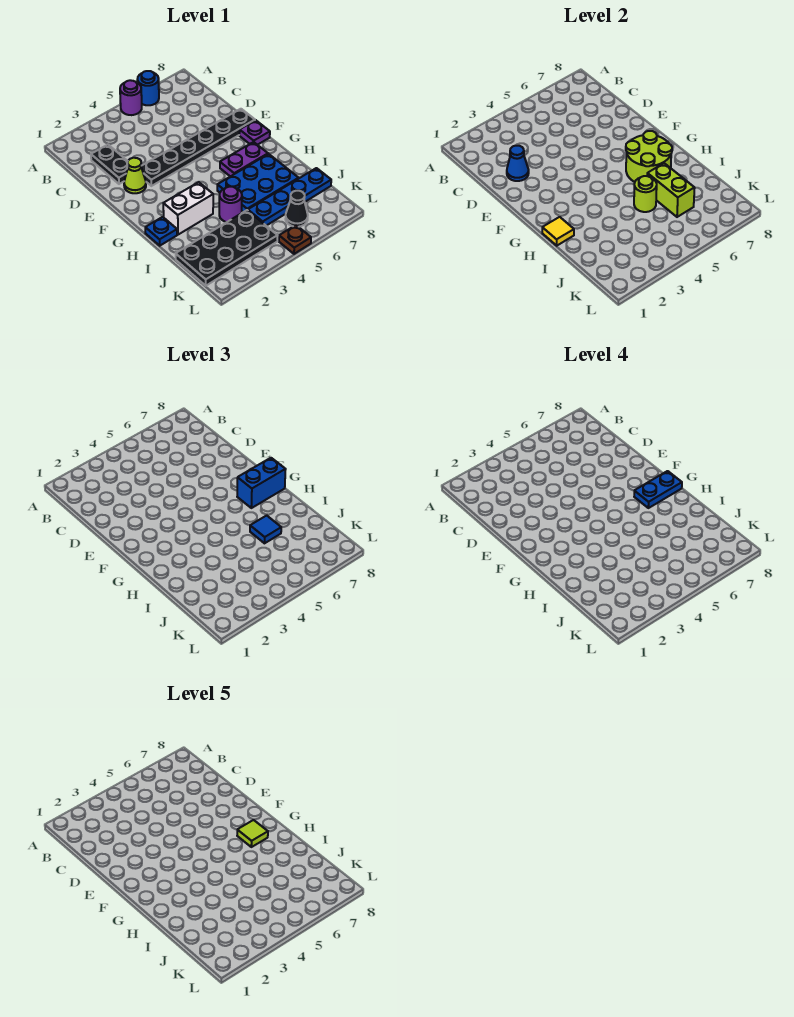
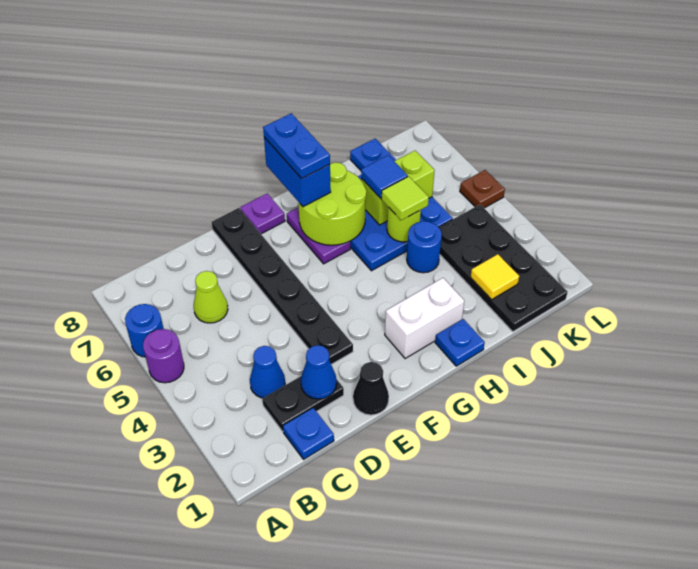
none -> blue 1x1 plate [283,408,334,459]
none -> blue 1x1 cone [250,346,285,398]
lime 1x1 cone [124,158,146,193] -> lime 1x1 cone moved to [194,271,228,323]
lime 1x1 tile [237,820,268,847] -> lime 1x1 tile moved to [381,176,429,220]
yellow 1x1 tile [542,217,574,246] -> yellow 1x1 tile moved to [471,254,519,300]
white 1x2 brick [163,182,213,235] -> white 1x2 brick turned to [385,278,464,359]
purple 1x1 round brick [219,187,242,222] -> blue 1x1 round brick [407,221,442,273]
black 1x1 cone [285,191,308,227] -> black 1x1 cone moved to [353,362,389,415]

